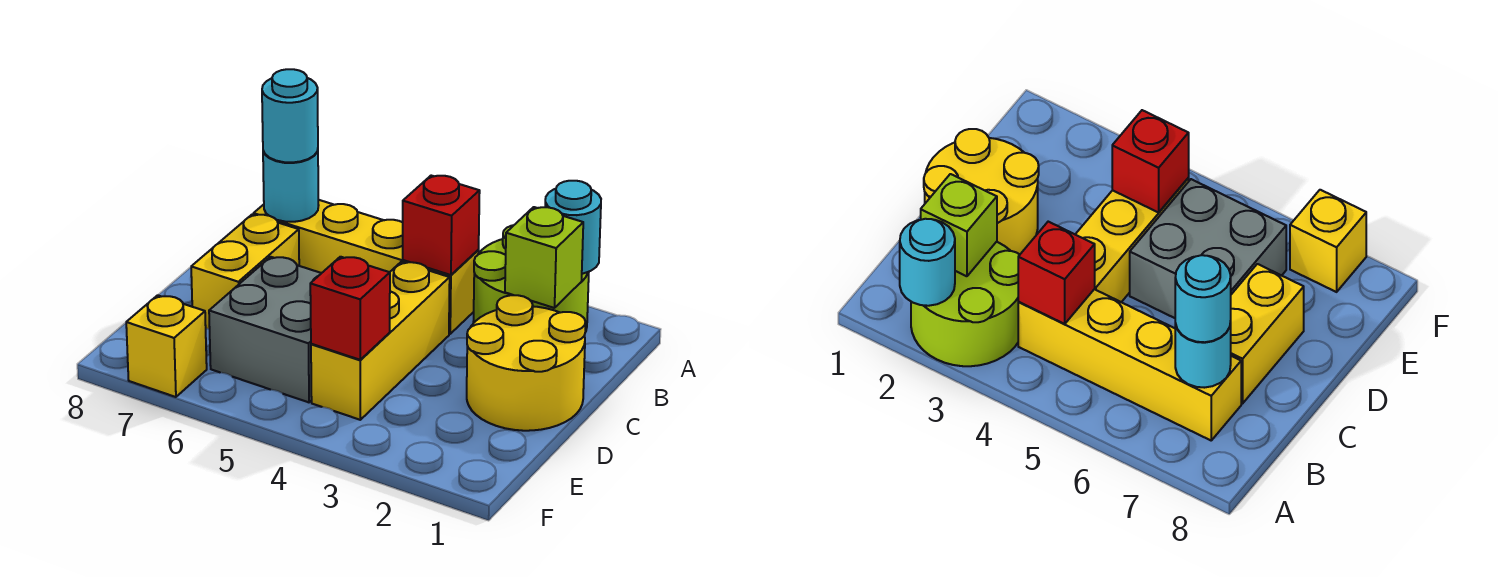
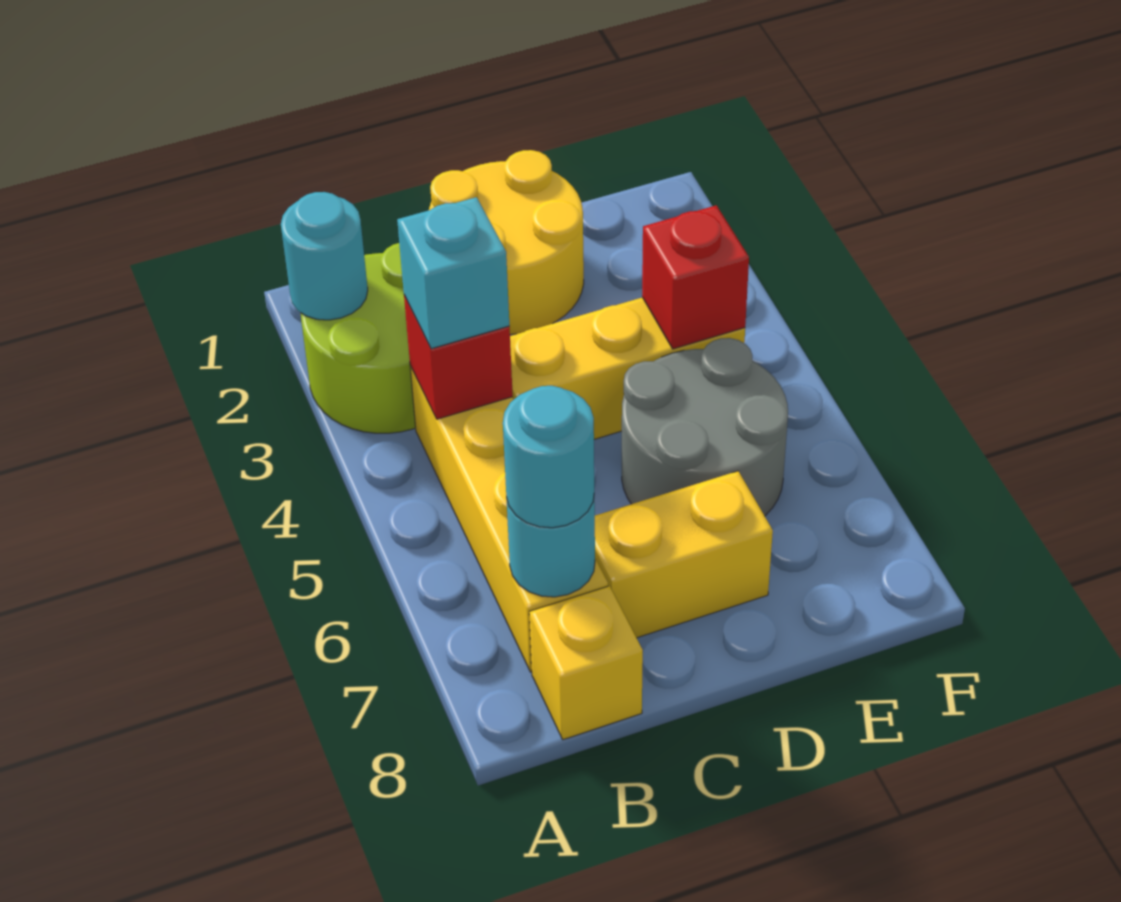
lime 1x1 brick [505,207,583,308] -> none
none -> cyan 1x1 brick [397,197,509,349]
grey 2x2 brick [209,257,321,402] -> grey 2x2 round brick [622,338,788,516]
yellow 1x1 brick [126,295,207,397] -> yellow 1x1 brick moved to [529,586,643,740]

